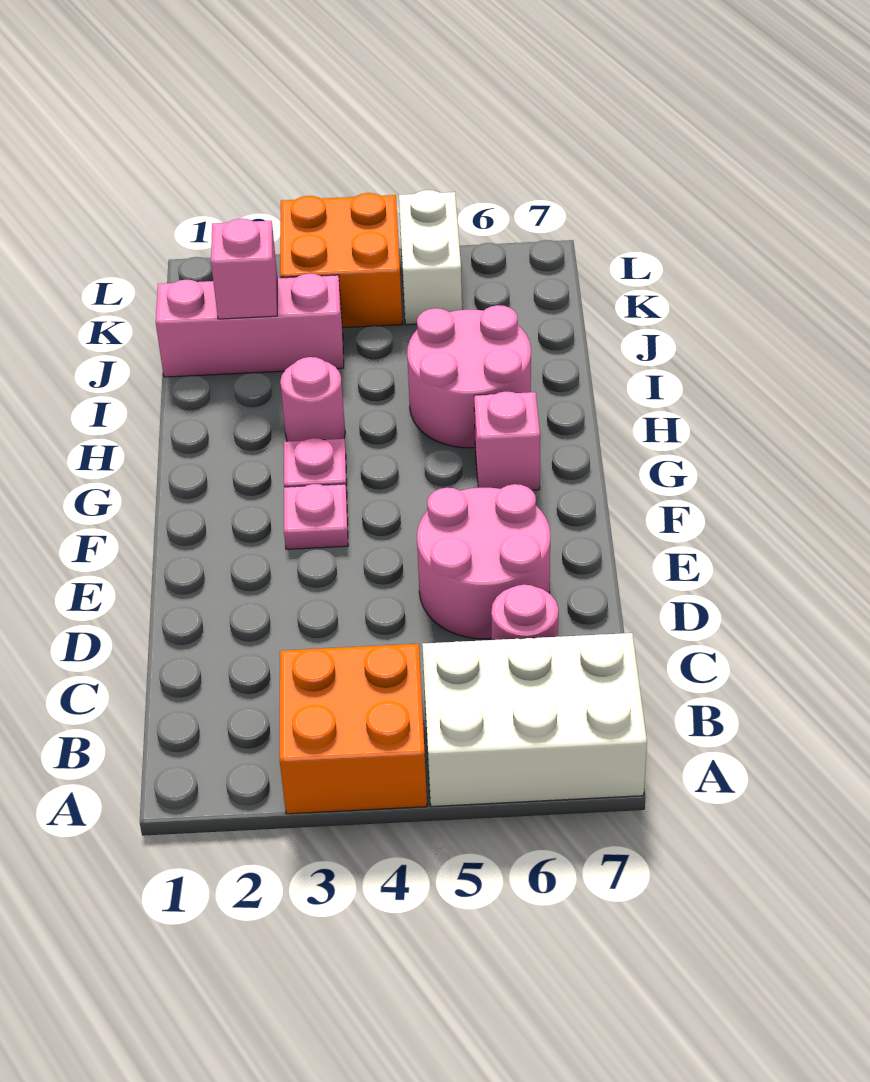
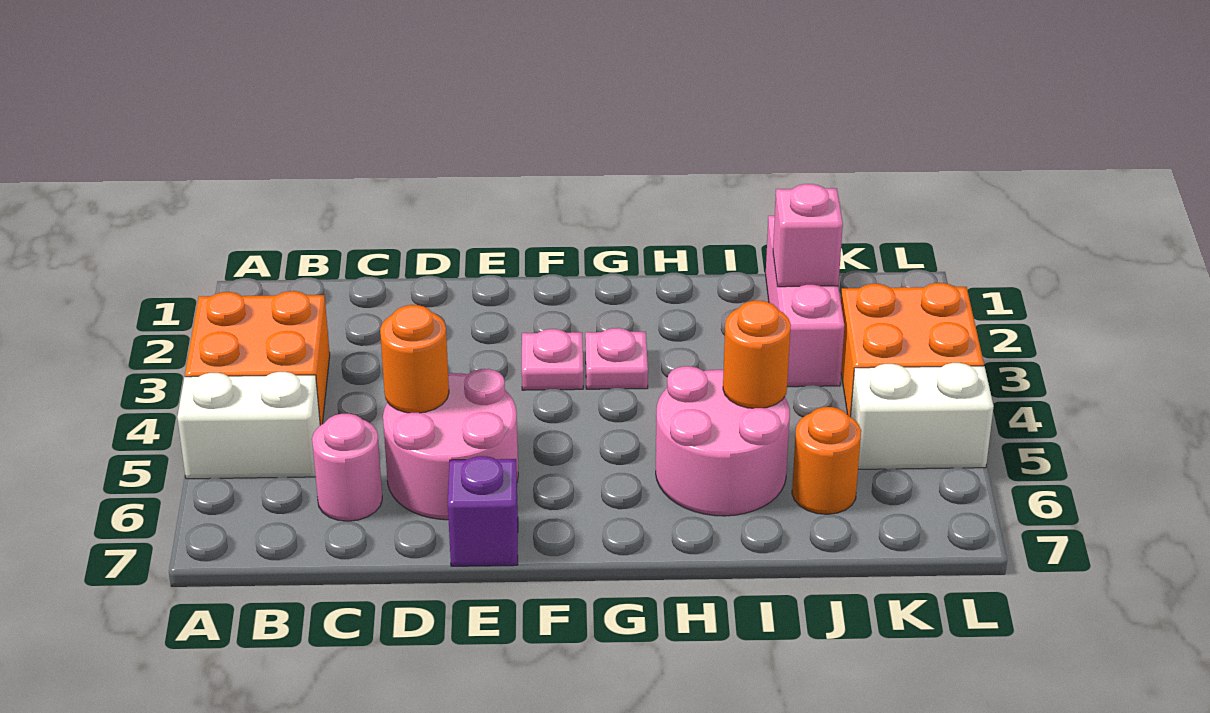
white 2x3 brick [422,633,647,806] -> white 1x2 brick [177,372,320,479]
none -> orange 1x1 round brick [380,305,449,413]
none -> purple 1x1 brick [448,456,518,566]
pink 1x1 brick [474,391,540,490] -> none
pink 1x1 round brick [280,357,345,441] -> none
none -> orange 1x1 round brick [723,301,791,408]
none -> orange 1x1 round brick [792,407,861,514]

